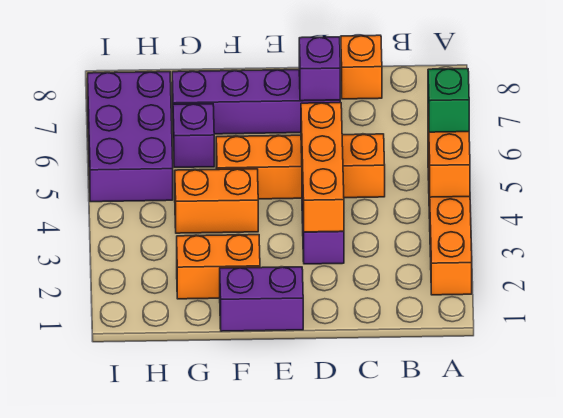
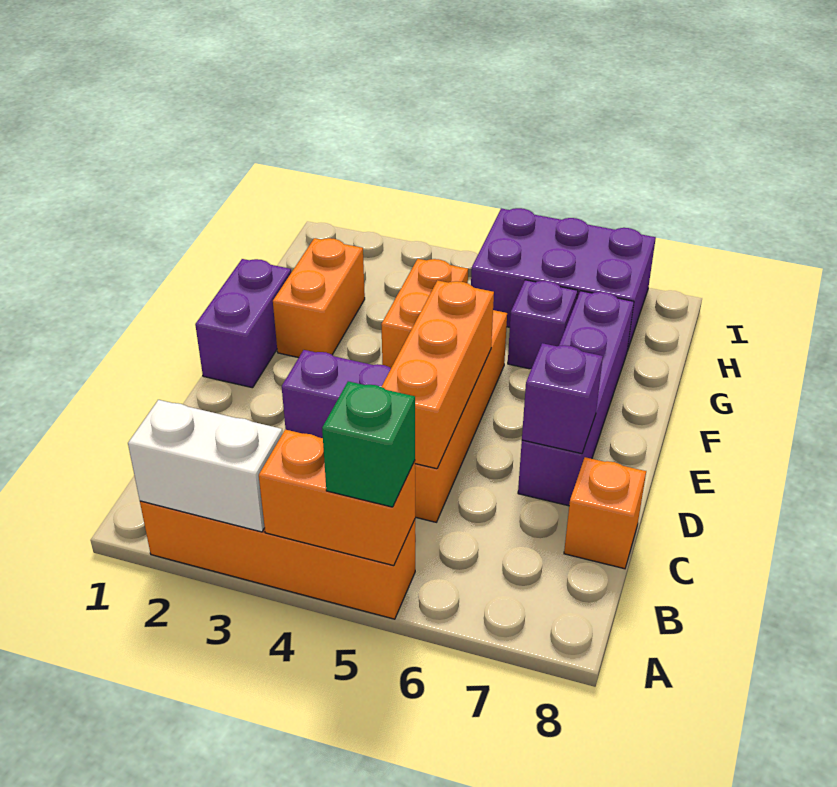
none -> white 1x2 brick [128,400,283,532]
orange 1x3 brick [301,103,344,232] -> orange 1x3 brick turned to [382,280,494,469]

